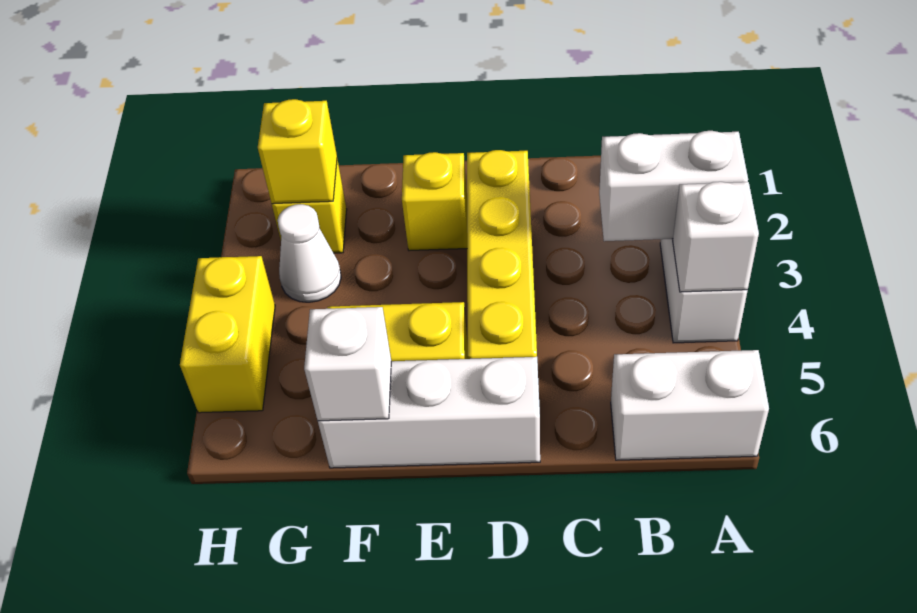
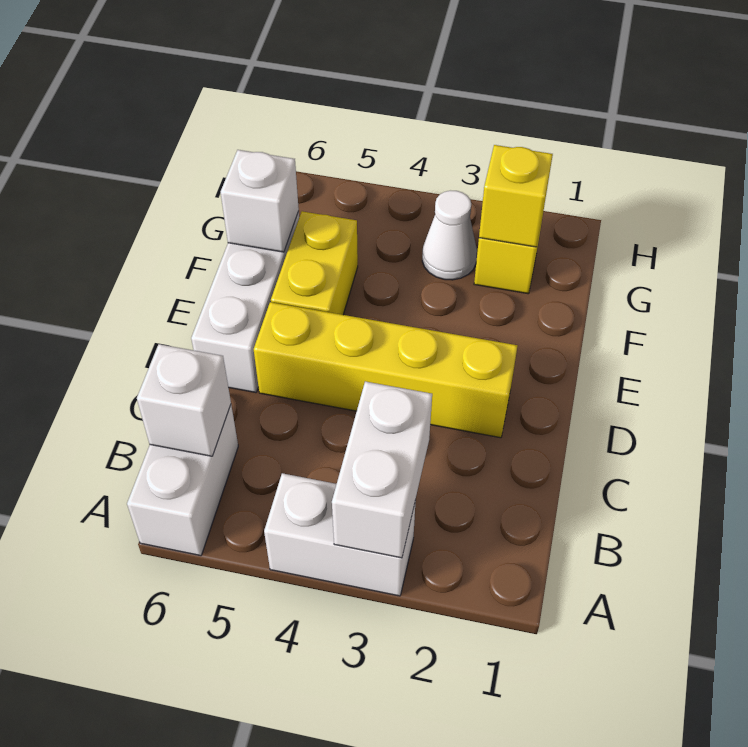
white 1x1 brick [673,182,759,292] -> white 1x1 brick moved to [137,344,231,456]
yellow 1x1 brick [402,152,467,251] -> none
yellow 1x2 brick [180,256,275,413] -> none

